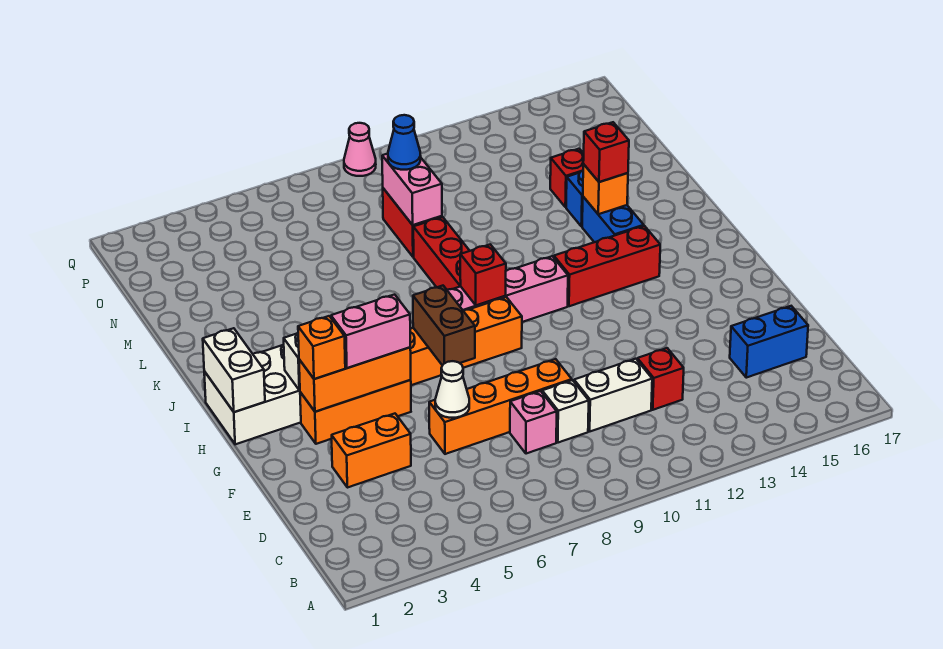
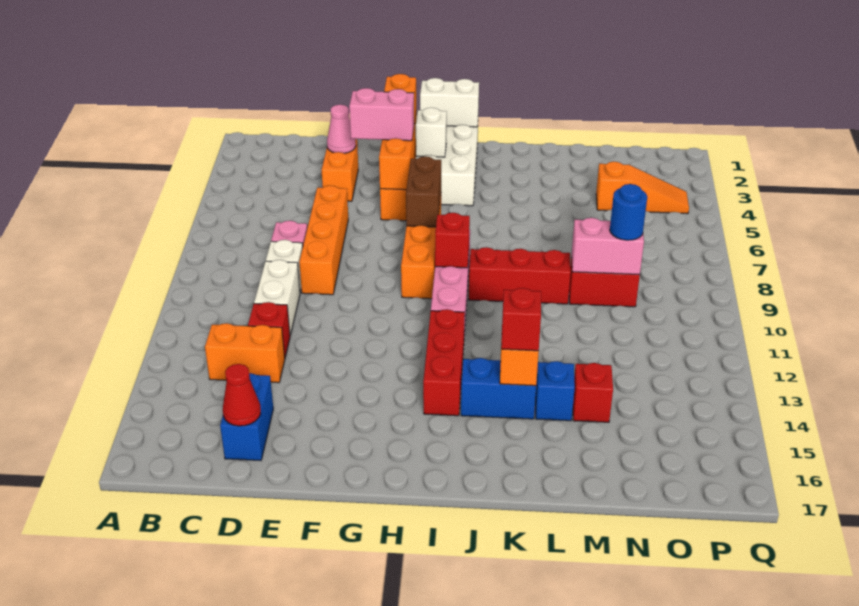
none -> orange 1x2 brick [205,323,285,383]
none -> red 1x1 cone [223,364,261,426]
white 1x1 cone [435,361,469,418] -> none
pink 1x2 brick [331,295,410,368] -> pink 1x2 brick turned to [349,88,414,141]
brown 1x2 brick [413,286,475,365] -> brown 1x2 brick turned to [406,156,441,227]
none -> orange 1x3 slope [596,162,689,214]
blue 1x1 cone [388,115,421,170] -> blue 1x1 round brick [610,184,647,240]
pink 1x1 cone [344,123,376,176] -> pink 1x1 cone moved to [327,105,356,153]

